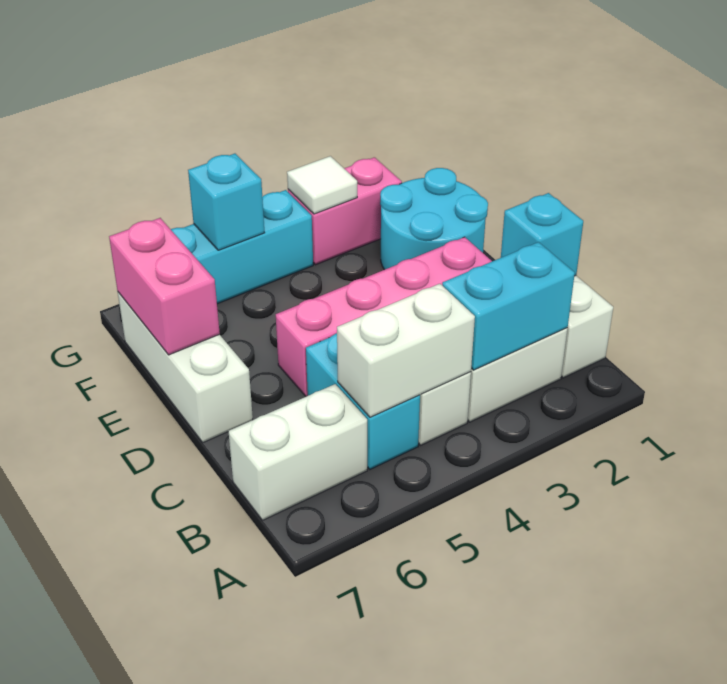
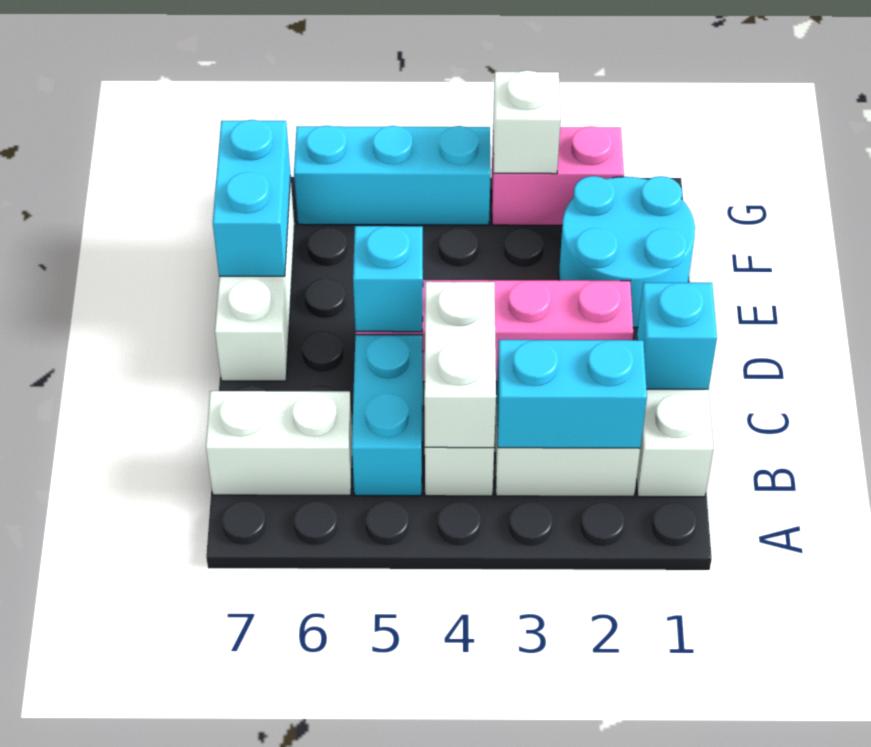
white 1x2 brick [337,284,475,417] -> white 1x2 brick turned to [424,282,496,448]
pink 1x2 brick [109,218,220,355] -> cyan 1x2 brick [213,120,291,276]
white 1x1 tile [287,156,357,214] -> white 1x1 brick [493,70,561,174]
cyan 1x1 brick [188,154,264,250] -> cyan 1x1 brick moved to [353,226,423,332]

